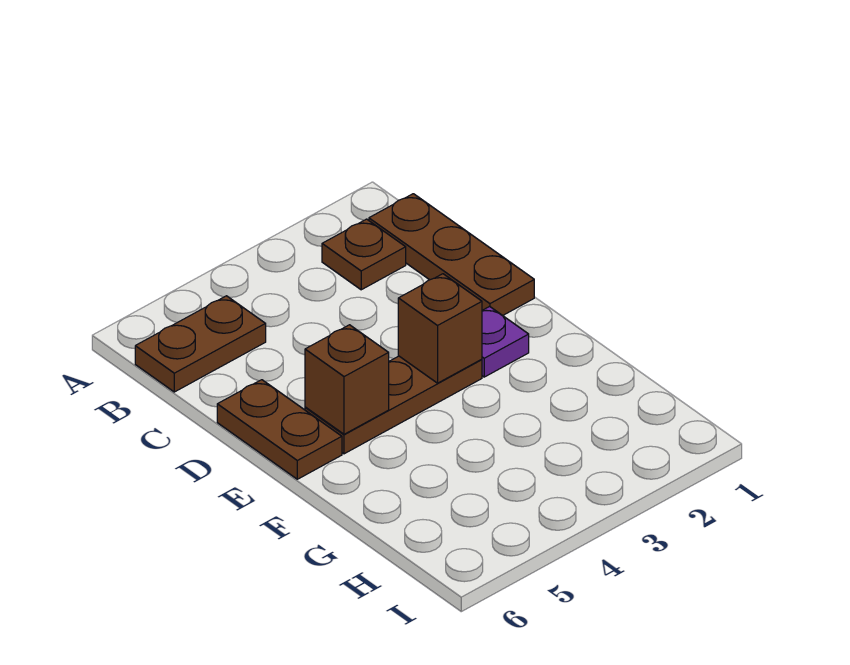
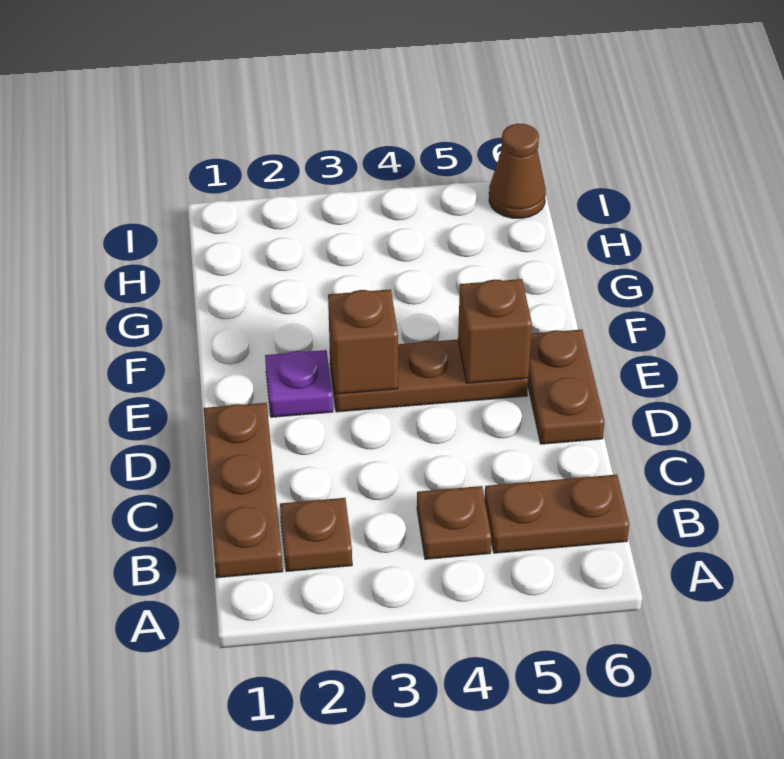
none -> brown 1x1 plate [417,486,491,559]
none -> brown 1x1 cone [489,124,546,218]

